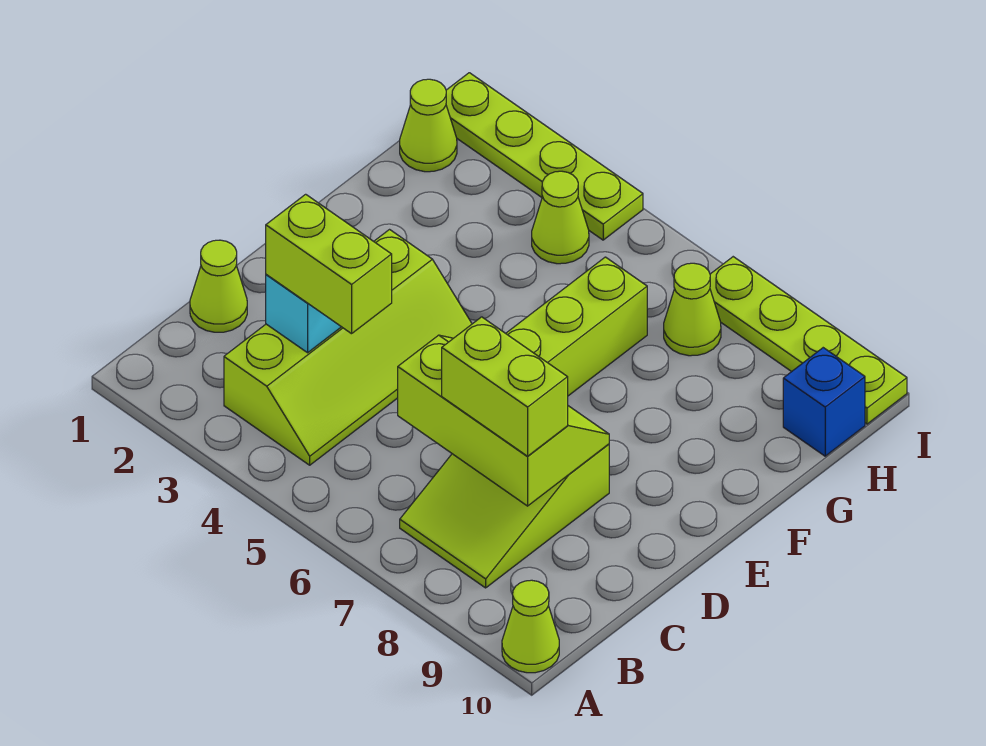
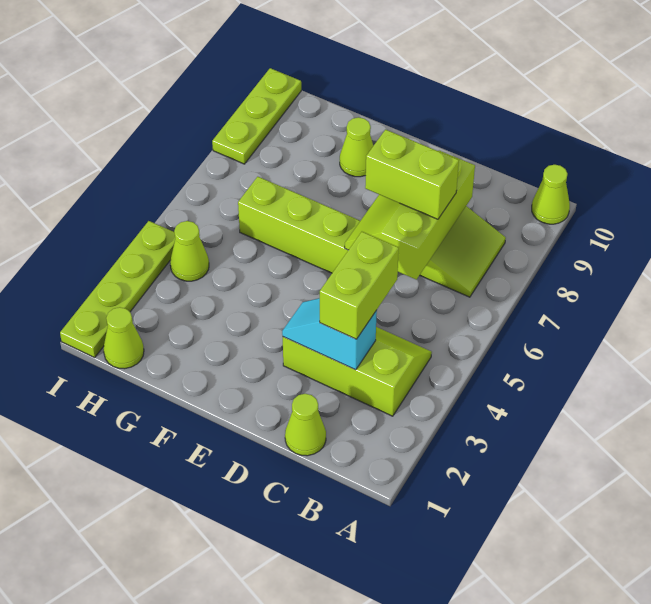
lime 2x4 slope [224,230,472,465] -> lime 2x3 slope [283,327,432,416]
lime 1x2 brick [442,317,568,456] -> lime 1x2 brick turned to [365,130,459,219]
lime 1x1 cone [664,263,721,356] -> lime 1x1 cone moved to [340,117,374,177]
blue 1x1 brick [783,348,865,456] -> none
lime 1x4 plate [710,257,907,424] -> lime 1x3 plate [212,68,301,164]

